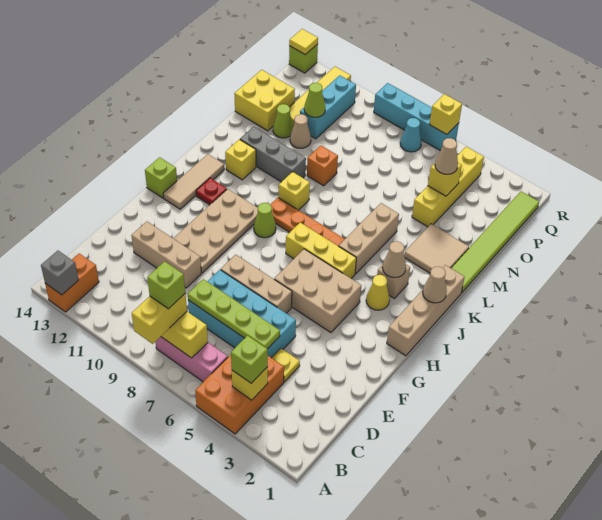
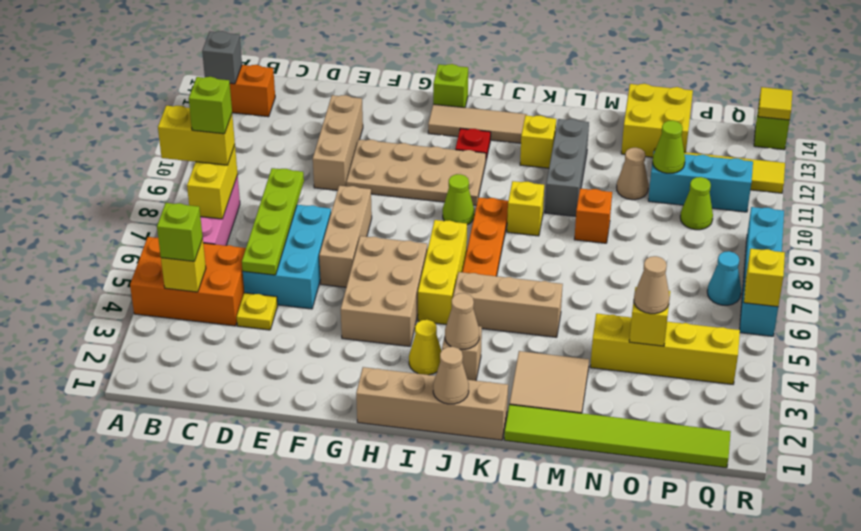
cyan 2x4 brick [188,270,296,358] -> cyan 2x3 brick [243,205,331,309]
lime 1x1 cone [273,104,293,138] -> lime 1x1 cone moved to [680,177,713,230]

